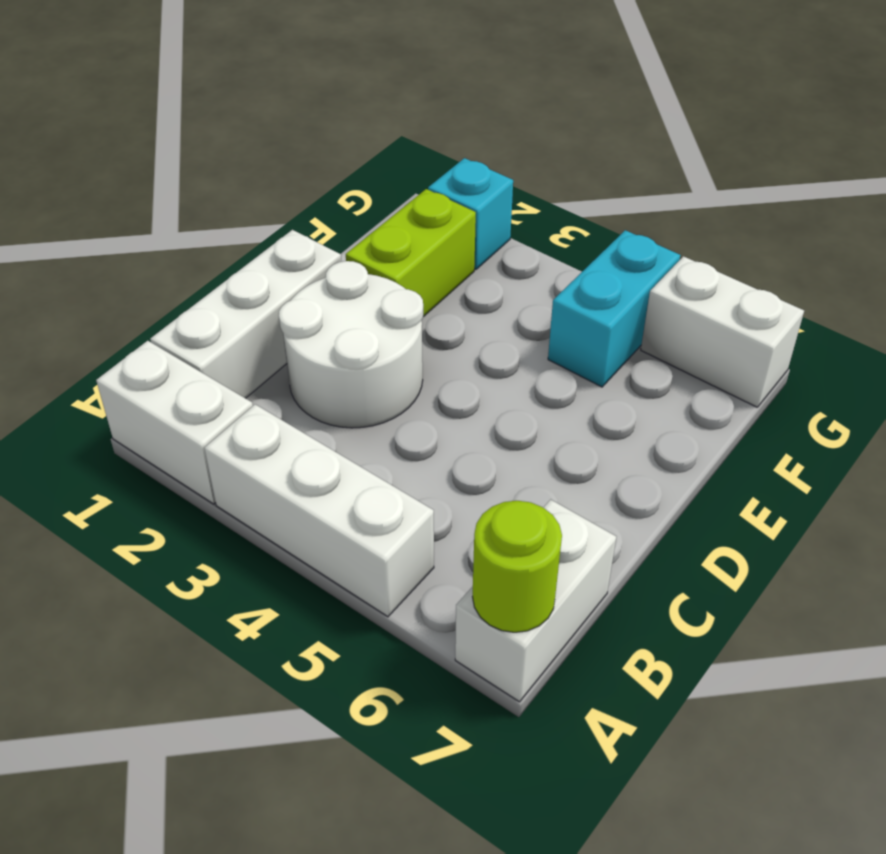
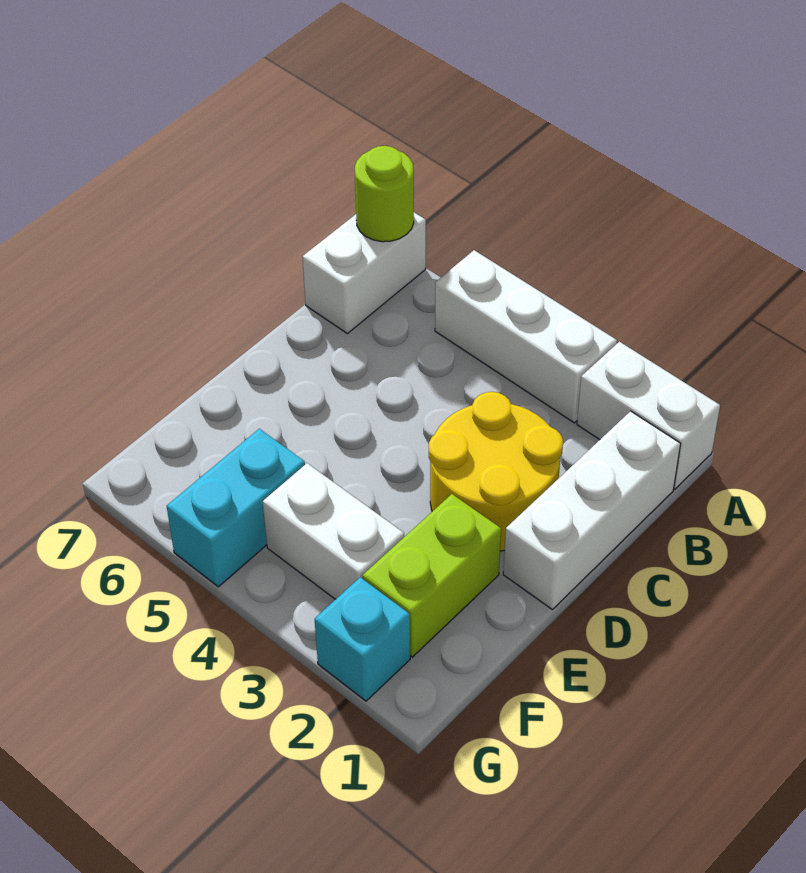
white 2x2 round brick [279,261,423,428] -> yellow 2x2 round brick [429,392,563,551]
white 1x2 brick [641,256,804,407] -> white 1x2 brick moved to [263,463,404,599]

